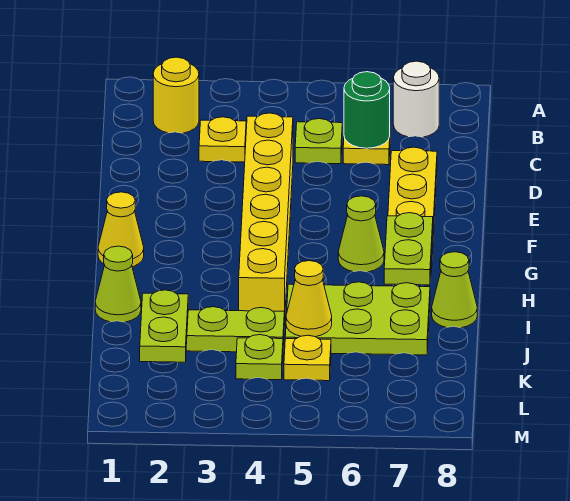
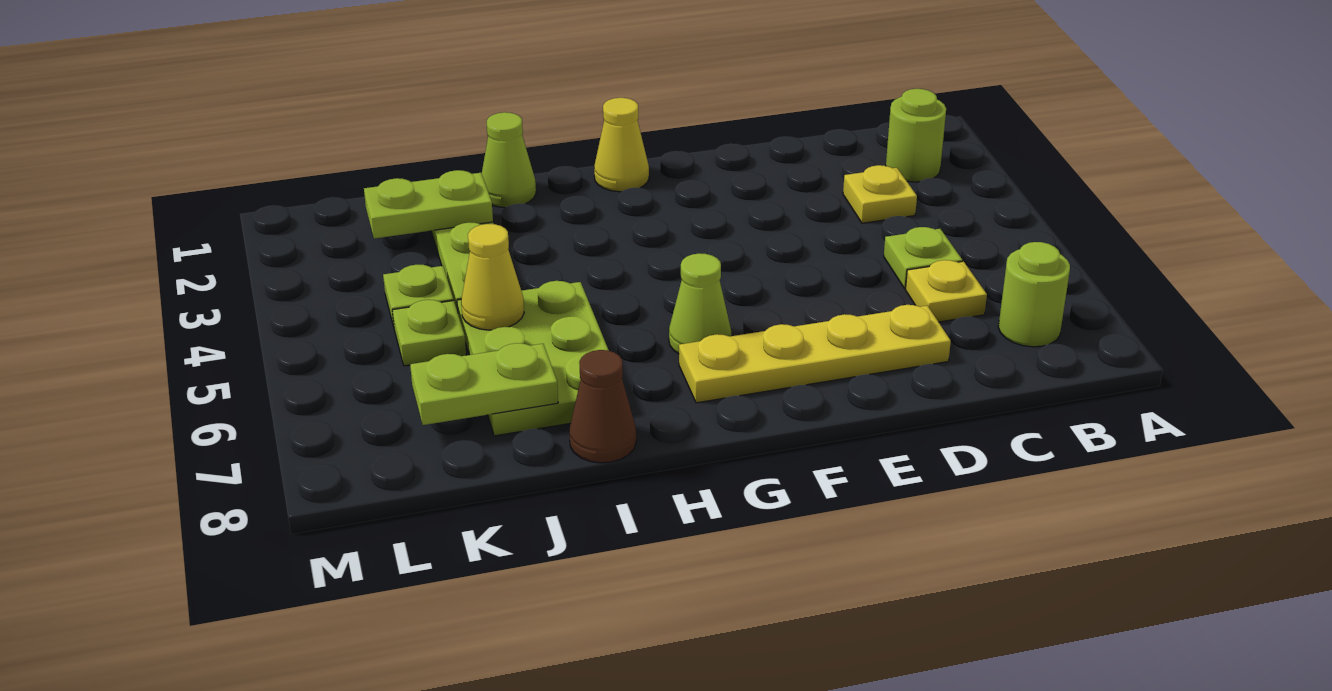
yellow 1x1 round brick [153,57,199,133] -> lime 1x1 round brick [886,89,946,182]
white 1x1 round brick [393,61,439,137] -> lime 1x1 round brick [998,242,1070,347]
green 1x1 round brick [344,72,390,148] -> none
yellow 1x6 brick [239,113,293,325] -> none
lime 1x2 plate [384,213,433,285] -> lime 1x2 plate moved to [410,343,558,425]
lime 1x1 cone [432,252,477,328] -> brown 1x1 cone [569,350,636,463]
yellow 1x1 plate [284,335,331,381] -> lime 1x1 plate [392,300,466,366]

